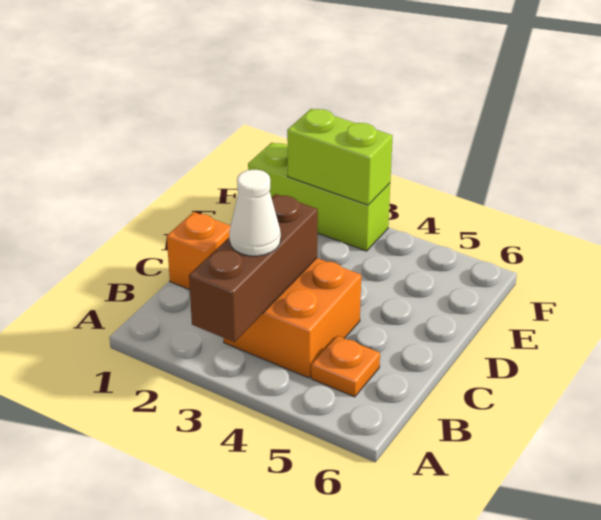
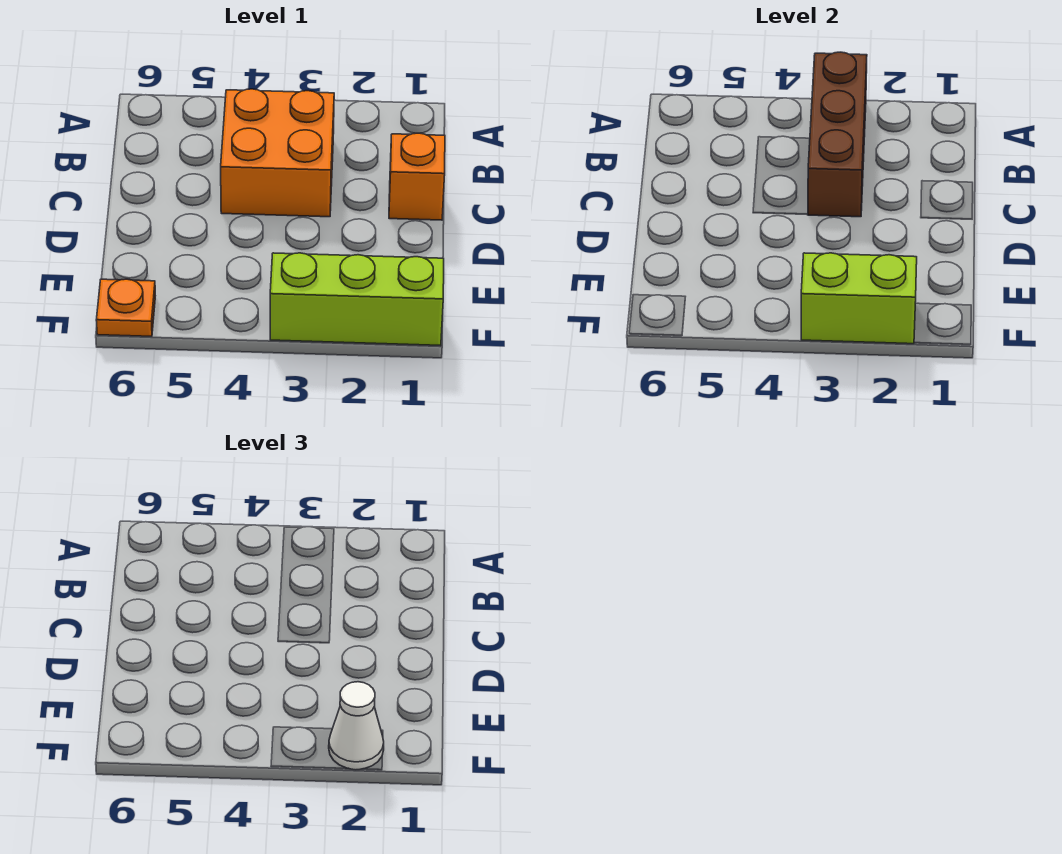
white 1x1 cone [229,170,281,256] -> white 1x1 cone moved to [329,682,384,770]
orange 1x1 plate [311,336,380,397] -> orange 1x1 plate moved to [96,279,155,336]

